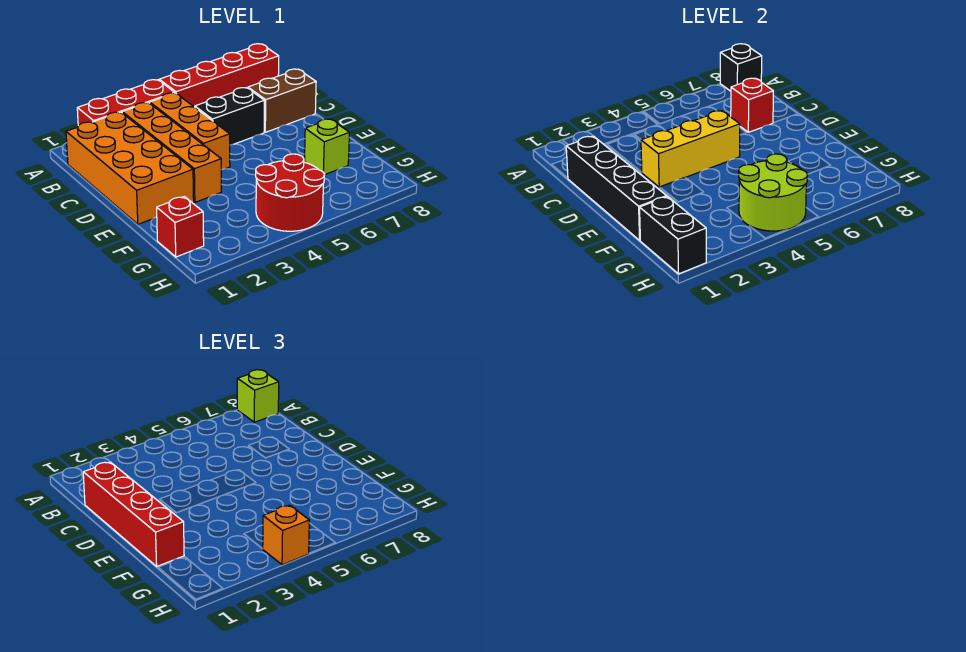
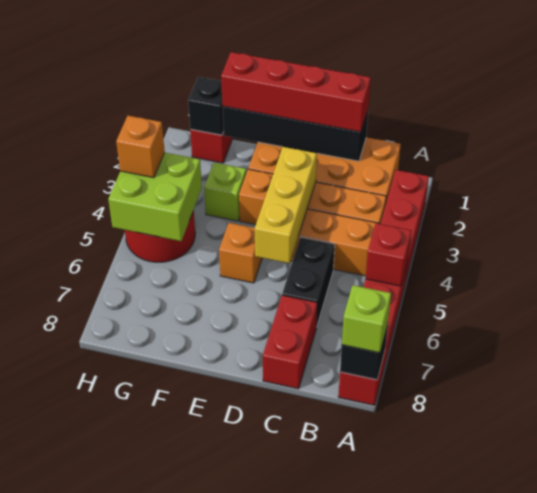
brown 1x2 brick [248,69,316,132] -> red 1x2 brick [263,295,317,389]
red 1x1 brick [731,78,773,132] -> red 1x1 brick moved to [366,223,411,286]
none -> orange 1x1 brick [219,223,262,283]
lime 1x1 brick [305,119,350,174] -> lime 1x1 brick moved to [204,163,246,221]
black 1x2 brick [640,196,706,274] -> black 1x1 brick [188,77,224,135]
lime 2x2 round brick [739,154,808,231] -> lime 2x2 brick [108,153,202,241]

